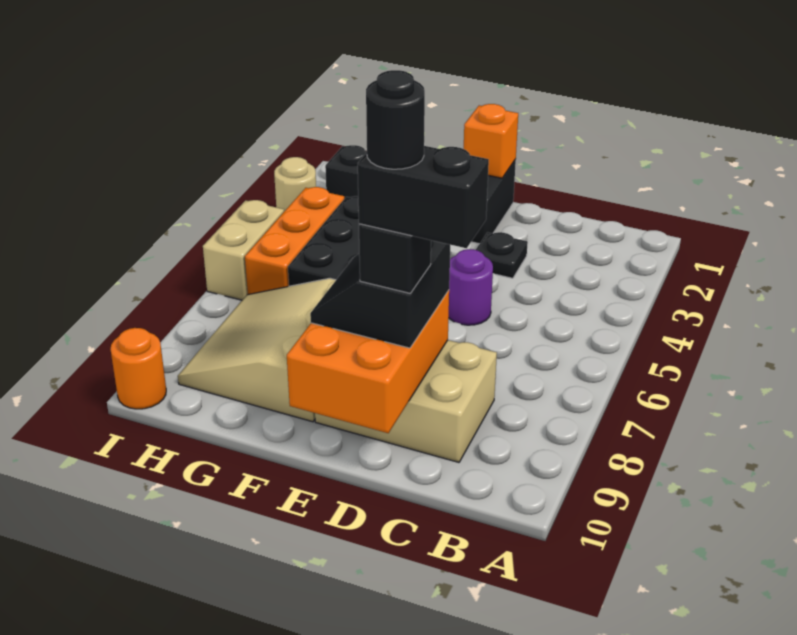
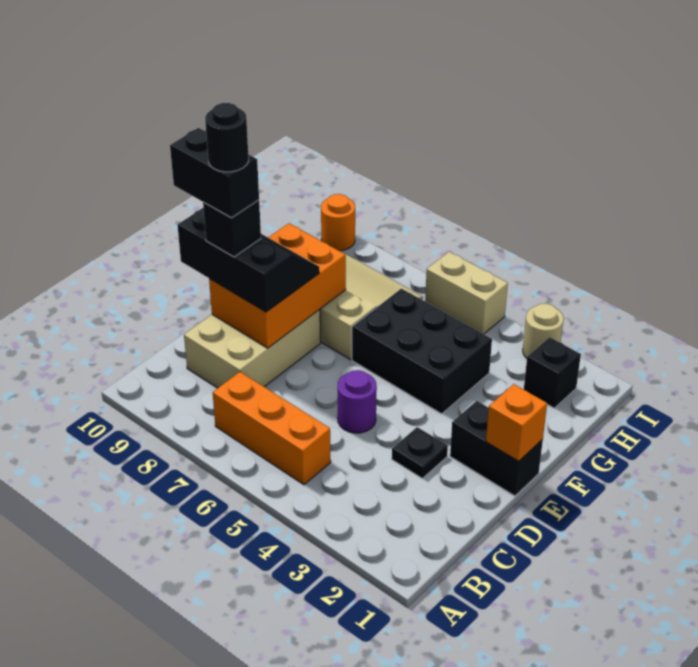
black 1x2 brick [358,146,489,248] -> black 1x2 brick turned to [170,128,259,218]
orange 2x3 brick [287,290,449,433] -> orange 2x3 brick turned to [209,223,346,348]
black 2x2 slope [310,240,450,348] -> black 2x3 slope [177,208,319,312]
orange 1x3 brick [245,187,344,294] -> orange 1x3 brick moved to [213,372,331,485]

